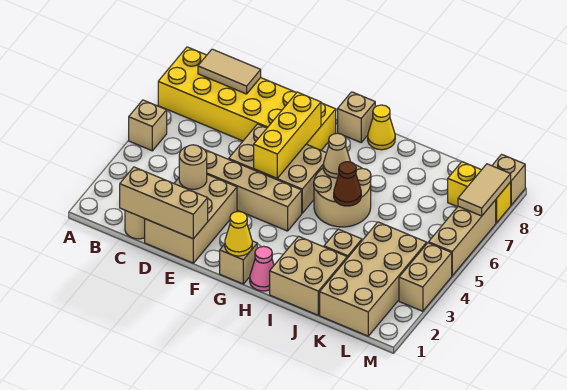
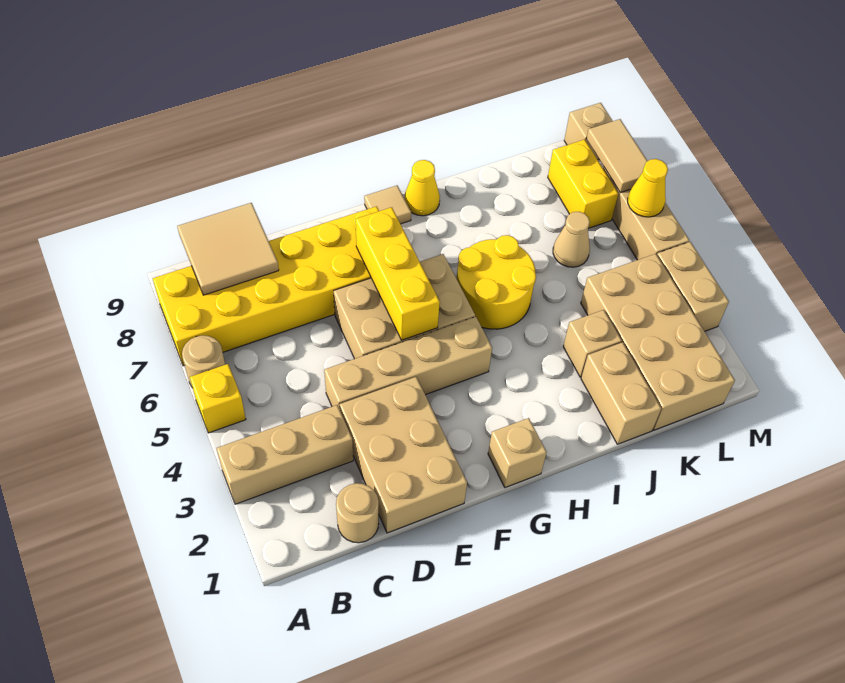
tan 1x1 brick [129,100,167,151] -> yellow 1x1 brick [190,364,246,433]
tan 1x2 tile [198,49,261,94] -> tan 2x2 tile [177,203,279,295]
tan 1x3 brick [120,167,208,239] -> tan 1x3 brick moved to [217,405,353,504]
tan 1x1 round brick [179,145,207,189] -> tan 1x1 round brick moved to [182,335,225,387]
yellow 1x1 cone [225,211,252,256] -> yellow 1x1 cone moved to [628,159,668,217]
tan 1x1 brick [338,92,375,142] -> tan 1x1 tile [364,186,411,224]
pink 1x1 cone [250,246,274,291] -> none
tan 2x2 round brick [314,165,371,227] -> yellow 2x2 round brick [457,235,536,329]
tan 1x1 cone [323,133,350,178] -> tan 1x1 cone moved to [553,212,590,267]
tan 2x2 brick [270,237,347,315] -> tan 1x2 brick [581,342,661,444]
brown 1x1 cone [334,162,361,206] -> none
yellow 1x2 brick [448,162,511,223] -> yellow 1x2 brick turned to [548,140,618,228]

